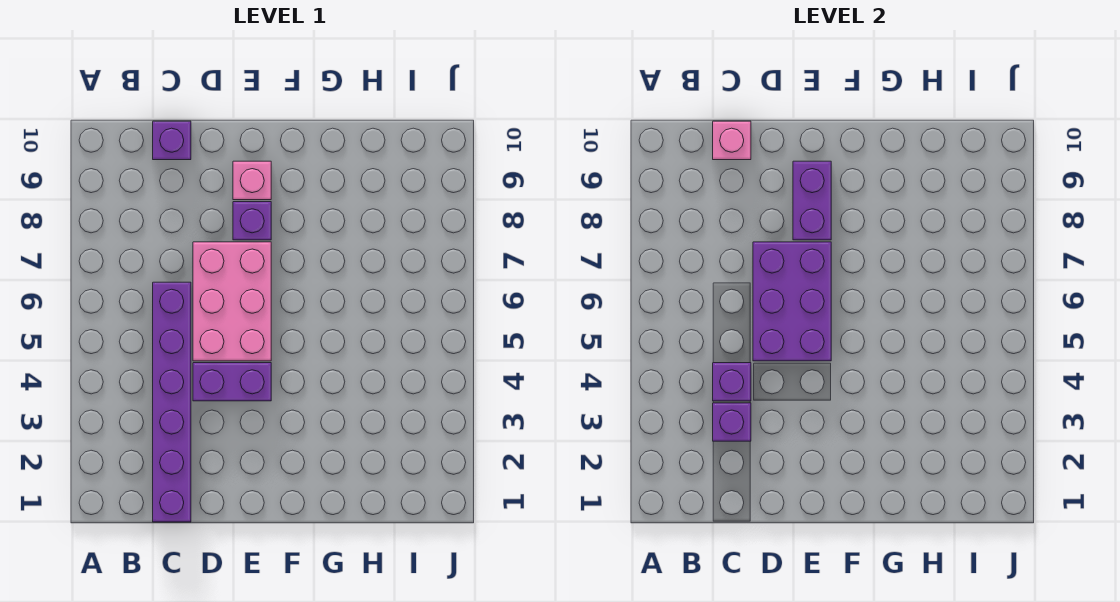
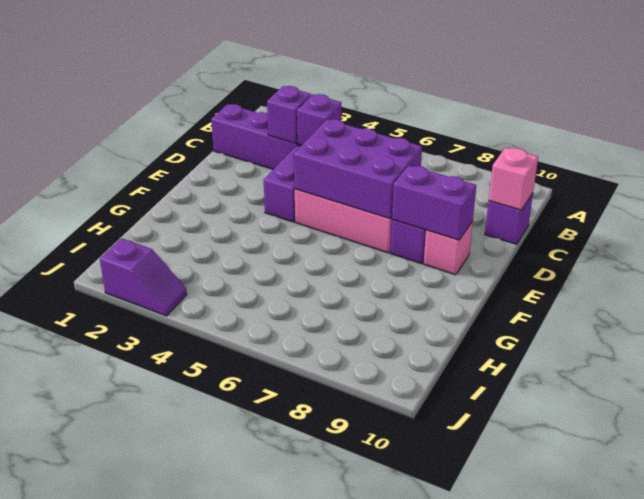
none -> purple 1x2 slope [100,238,187,316]

